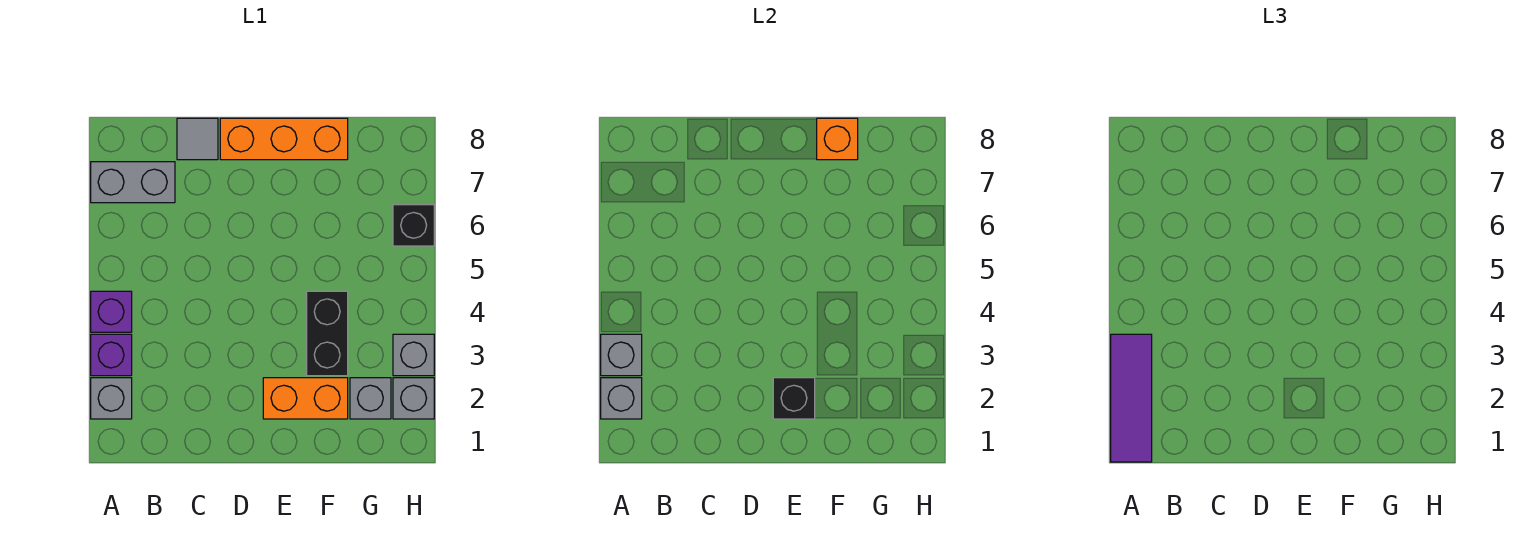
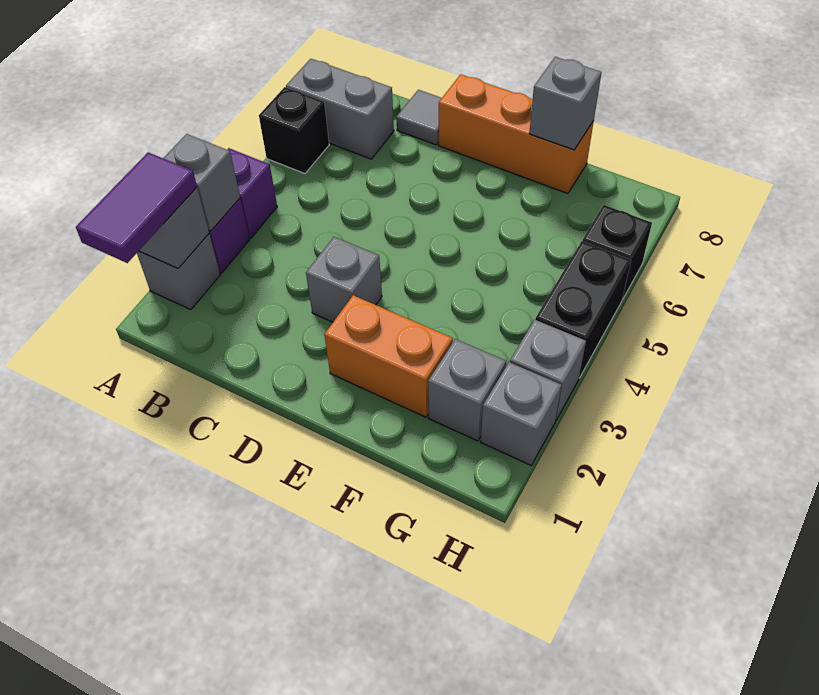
purple 1x3 tile [1111,334,1152,462] -> purple 1x2 tile [76,152,197,263]
none -> grey 1x1 brick [306,237,382,322]
black 1x1 brick [773,378,815,419] -> black 1x1 brick moved to [259,87,329,174]
black 1x2 brick [307,291,348,376] -> black 1x2 brick moved to [535,241,631,378]
orange 1x1 brick [817,118,858,160] -> grey 1x1 brick [529,57,601,150]

